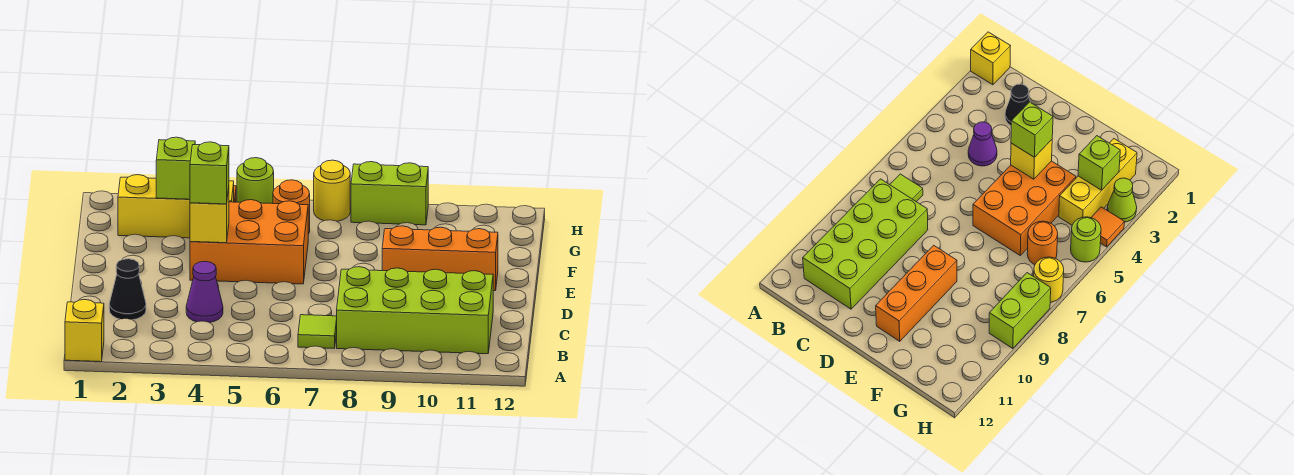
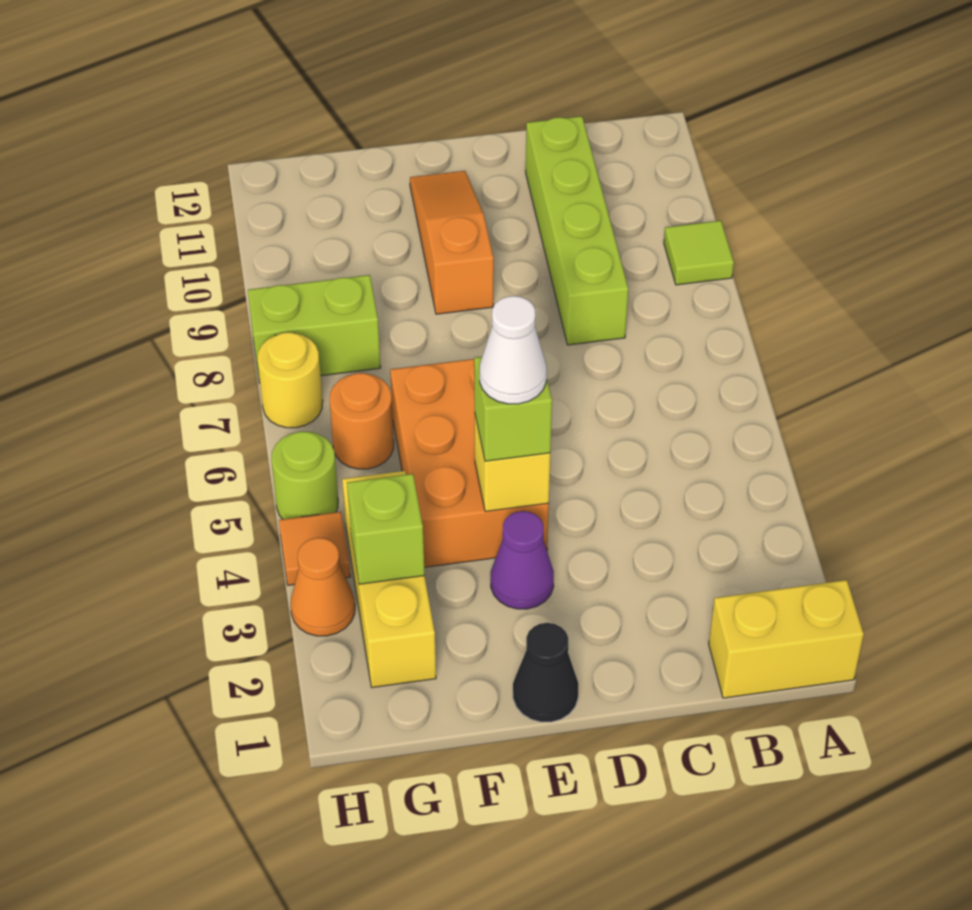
yellow 1x1 brick [65,300,104,362] -> yellow 1x2 brick [709,580,864,698]
lime 1x1 tile [298,315,337,348] -> lime 1x1 tile moved to [664,221,734,285]
lime 2x4 brick [337,267,493,354] -> lime 1x4 brick [526,116,628,345]
black 1x1 cone [109,259,146,320] -> black 1x1 cone moved to [513,623,578,722]
purple 1x1 cone [186,261,223,323] -> purple 1x1 cone moved to [491,511,554,609]
none -> white 1x1 cone [480,296,547,404]
orange 1x3 brick [382,226,498,291] -> orange 1x3 slope [410,171,494,314]
lime 1x1 cone [1107,178,1137,222] -> orange 1x1 cone [291,538,355,636]
lime 1x2 brick [351,162,428,225] -> lime 1x2 brick turned to [248,275,381,383]

